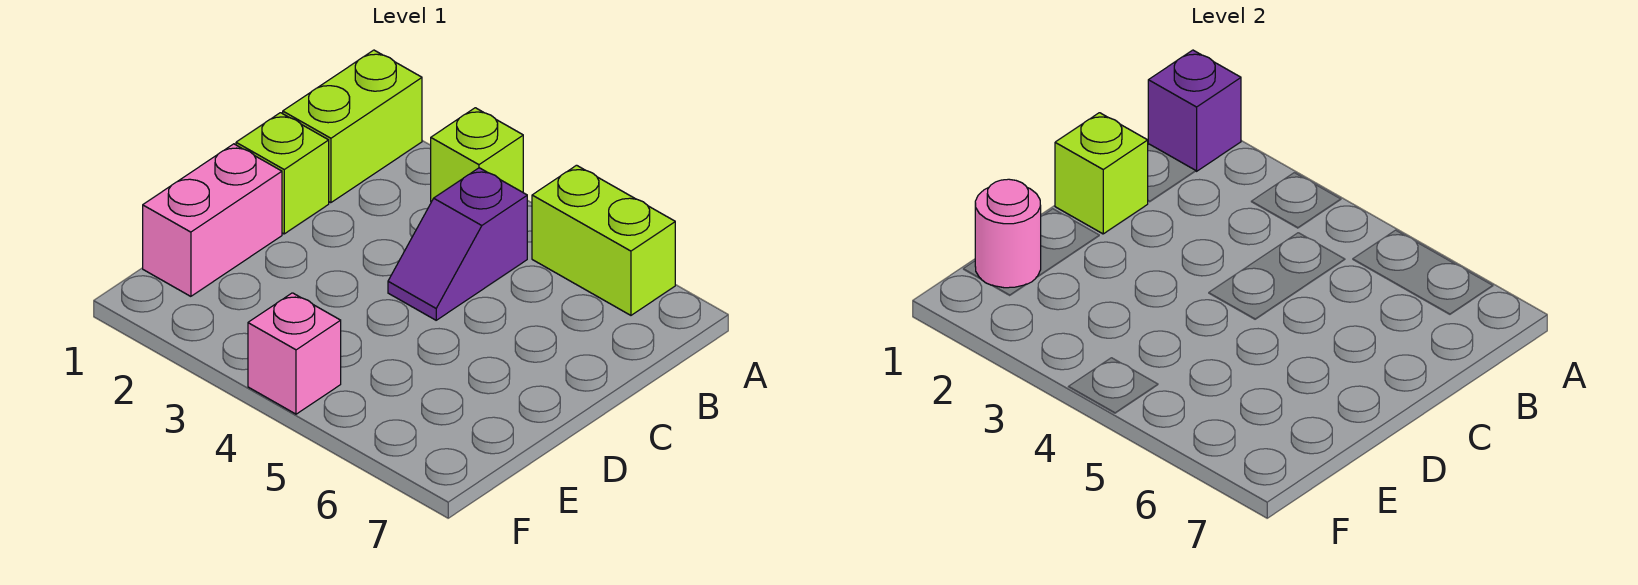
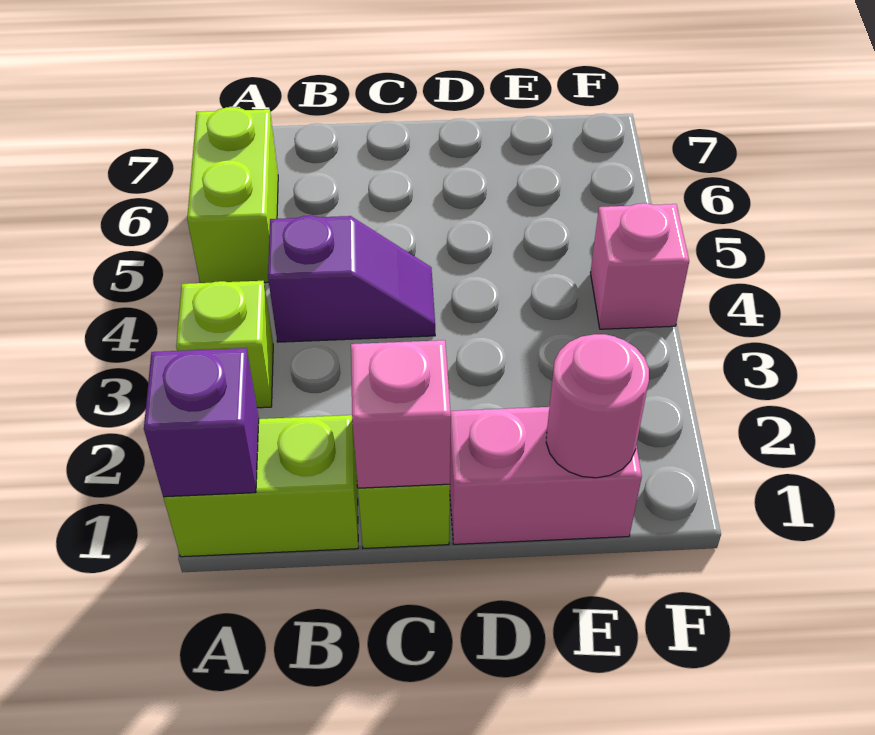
lime 1x1 brick [1055,113,1148,234] -> pink 1x1 brick [351,340,451,488]

